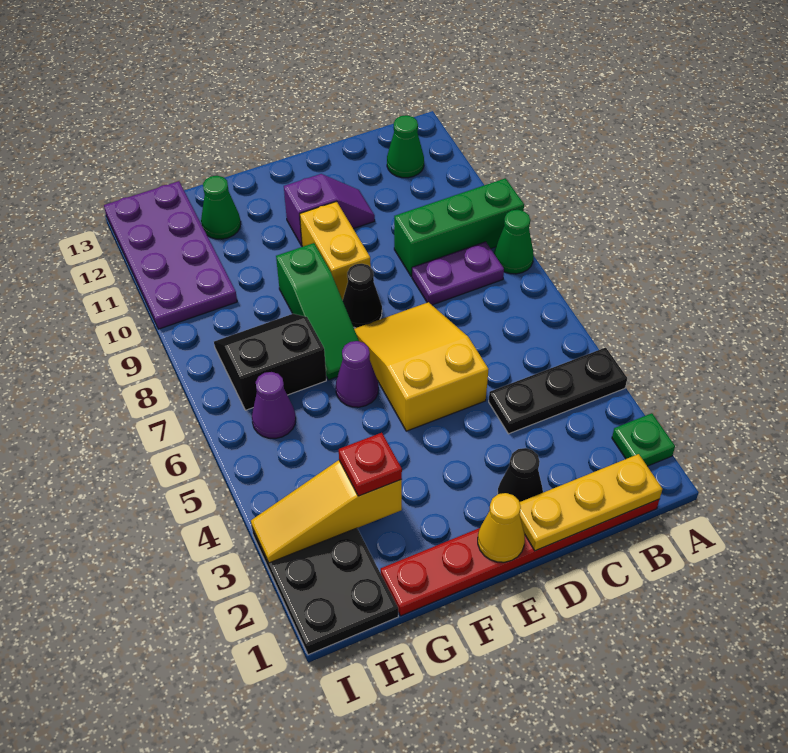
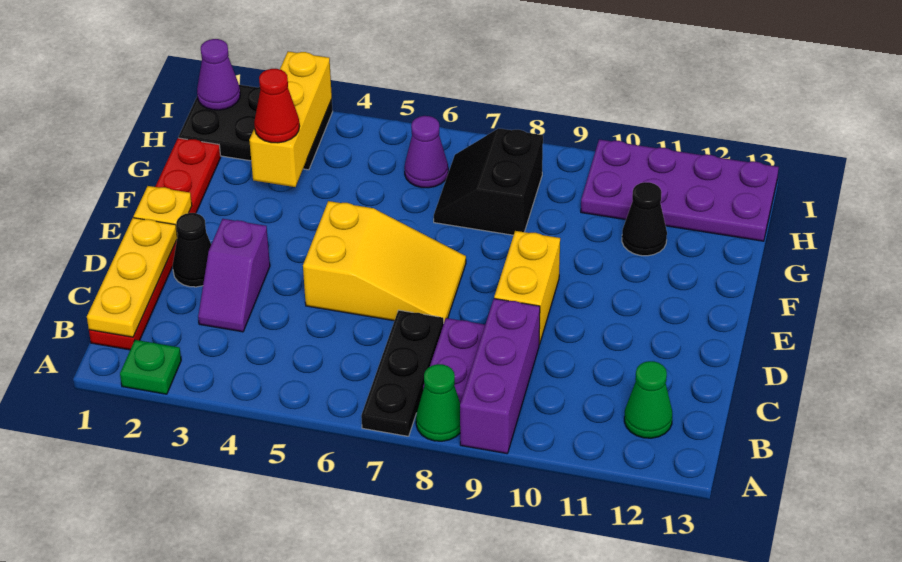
black 1x3 plate [489,347,627,434] -> black 1x3 plate moved to [361,310,444,436]
green 1x3 brick [394,178,524,277] -> purple 1x3 brick [460,299,540,454]
purple 1x2 slope [284,174,375,246] -> purple 1x2 slope moved to [198,219,270,332]
yellow 1x1 cone [478,493,525,562] -> yellow 1x1 plate [134,186,192,236]
black 1x1 cone [343,264,382,328] -> black 1x1 cone moved to [622,182,667,256]
yellow 1x2 brick [300,202,371,300] -> yellow 1x2 brick turned to [494,231,560,344]
purple 1x1 cone [336,341,378,407] -> purple 1x1 cone moved to [197,39,240,110]
green 1x3 slope [276,243,359,380] -> none
yellow 1x3 slope [251,460,402,563] -> yellow 1x3 brick [249,51,332,187]
red 1x1 plate [339,433,402,496] -> red 1x1 cone [254,69,300,143]
black 2x2 slope [214,314,326,410] -> black 2x2 slope turned to [434,128,543,235]
green 1x1 cone [201,176,241,239] -> none

